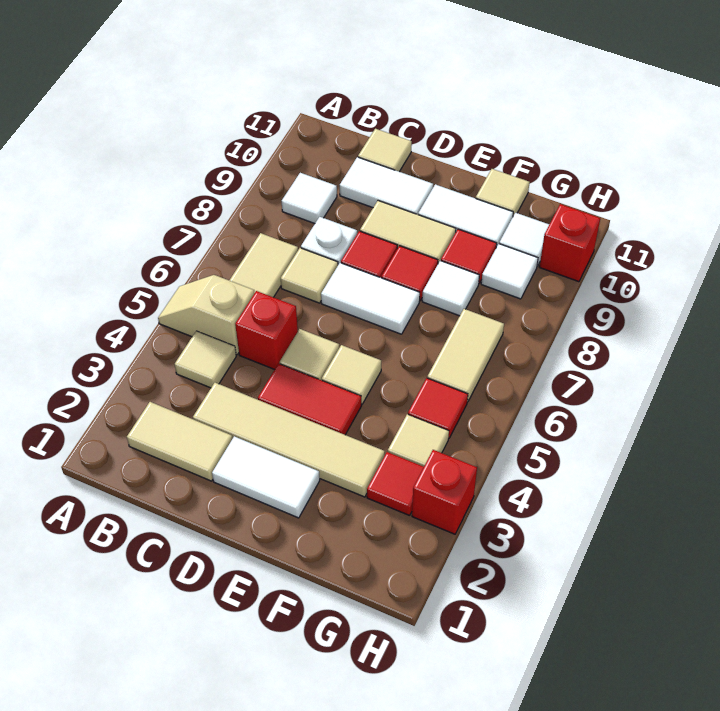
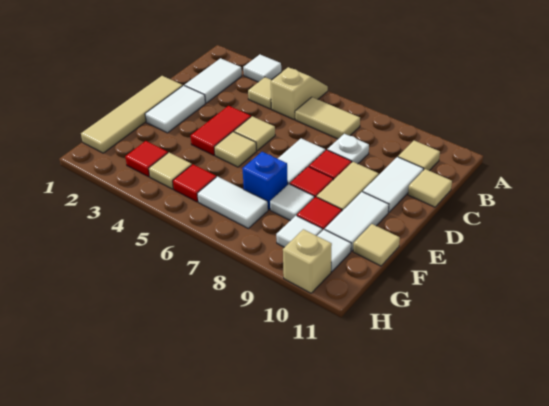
tan 1x2 tile [127,402,233,481] -> white 1x2 tile [185,58,242,103]
white 1x1 tile [282,173,337,224] -> white 1x1 tile moved to [243,55,281,82]
tan 1x4 tile [193,383,385,497] -> tan 1x4 tile moved to [81,76,183,153]
red 1x1 brick [235,291,298,370] -> none
tan 1x1 tile [281,248,338,303] -> tan 1x1 tile moved to [398,141,440,171]
none -> blue 1x1 brick [242,152,288,210]
tan 1x2 tile [427,309,504,402] -> white 1x2 tile [197,176,268,228]
red 1x1 brick [412,450,477,534] -> none
red 1x1 brick [540,204,600,282] -> tan 1x1 brick [283,229,332,293]

